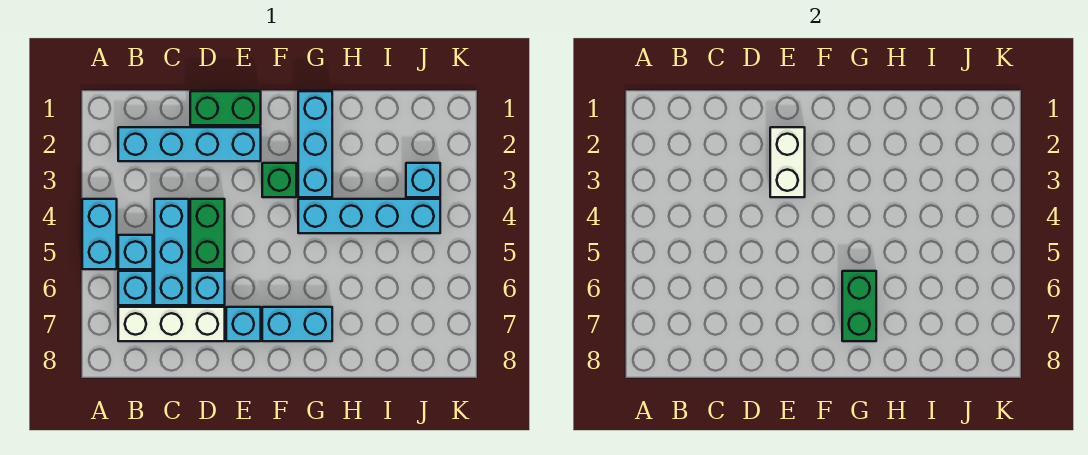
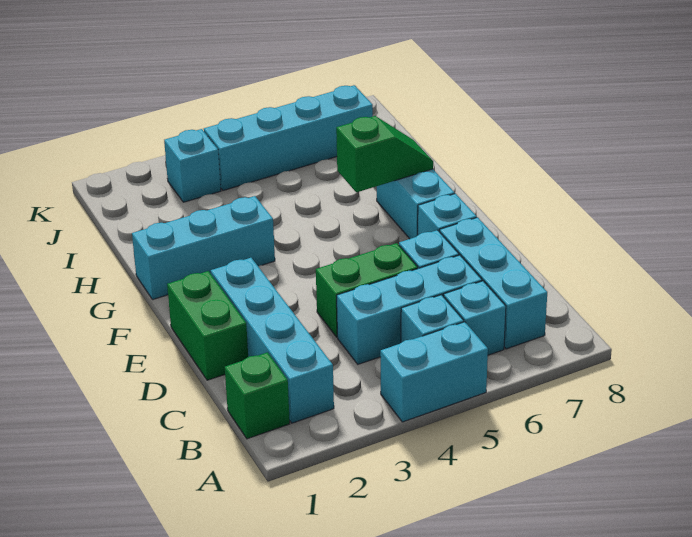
white 1x3 brick [118,307,225,341] -> cyan 1x3 brick [440,217,547,349]
white 1x2 brick [770,127,805,197] -> none
green 1x1 brick [262,163,296,197] -> green 1x1 brick moved to [225,352,290,439]
cyan 1x4 brick [298,199,440,233] -> cyan 1x4 brick turned to [204,85,373,190]
green 1x2 brick [842,271,876,341] -> green 1x2 slope [336,116,433,192]

